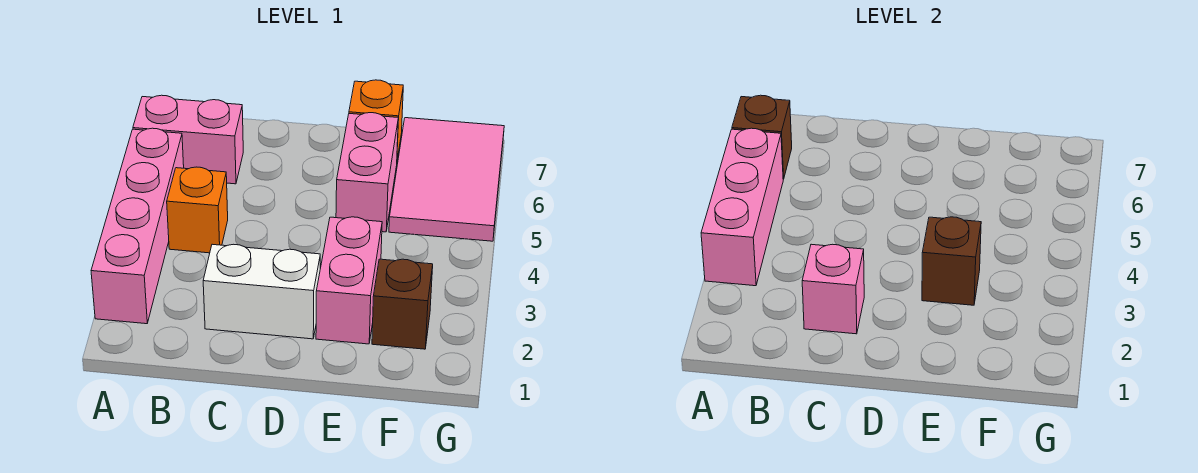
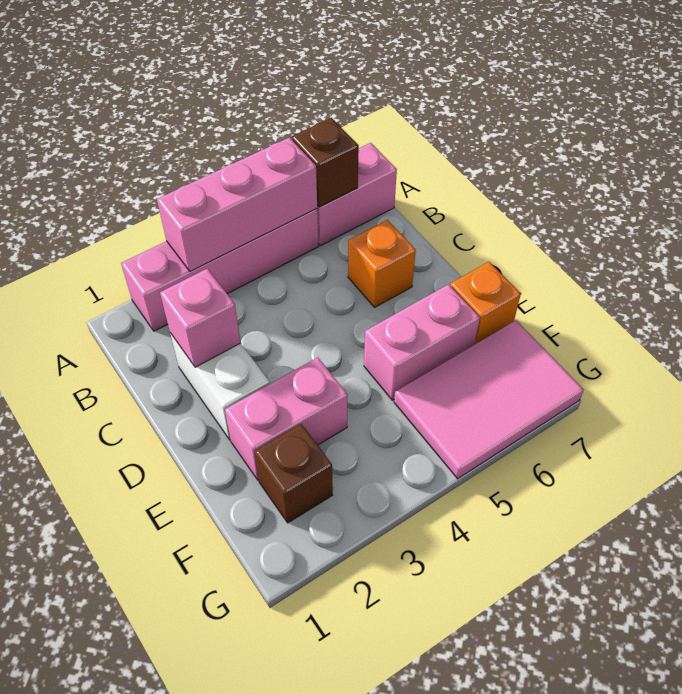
pink 1x2 brick [133,95,243,184] -> pink 1x2 brick turned to [317,143,397,246]
orange 1x1 brick [167,167,228,253] -> orange 1x1 brick moved to [348,220,416,307]
brown 1x1 brick [922,217,981,305] -> none

